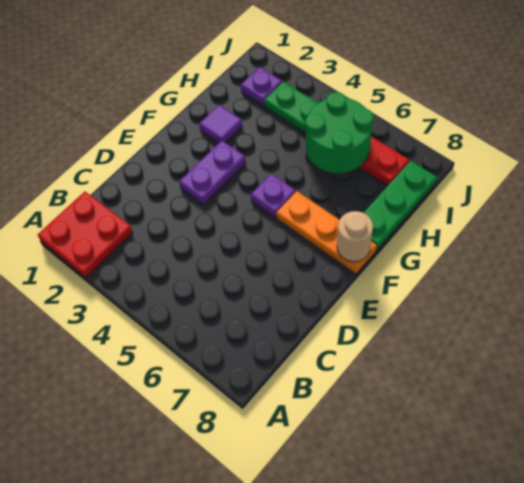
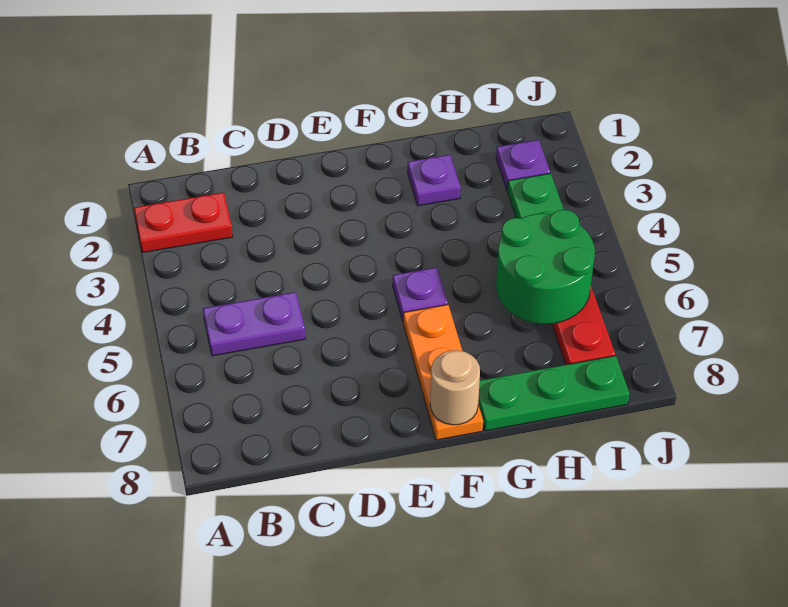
red 2x2 plate [37,192,133,277] -> red 1x2 plate [134,192,233,253]
purple 1x2 plate [179,141,246,204] -> purple 1x2 plate moved to [203,292,305,356]
purple 1x1 tile [199,105,242,143] -> purple 1x1 plate [408,155,461,206]

